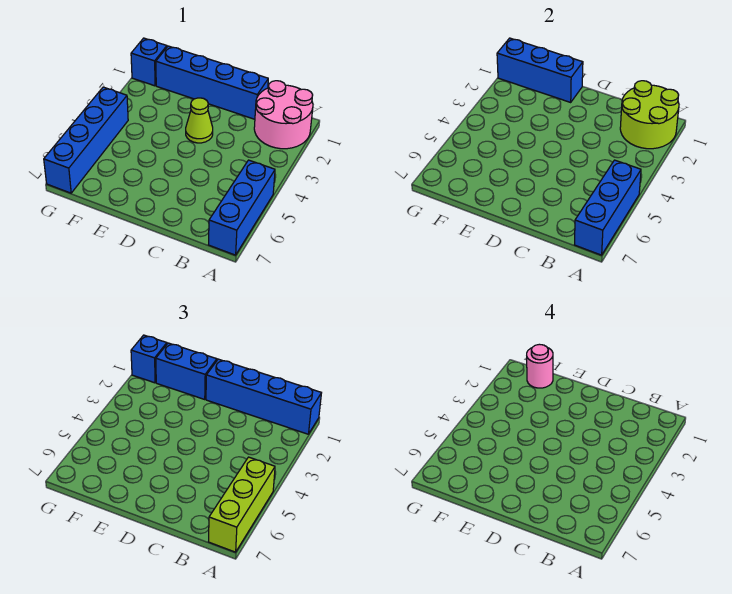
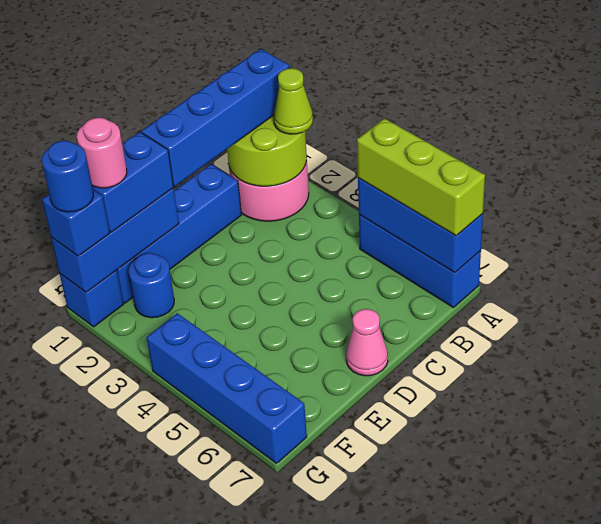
lime 1x1 cone [186,98,213,143] -> lime 1x1 cone moved to [274,68,313,134]
none -> pink 1x1 cone [346,309,388,376]
none -> blue 1x1 round brick [128,253,174,318]
none -> blue 1x1 round brick [42,141,93,212]

